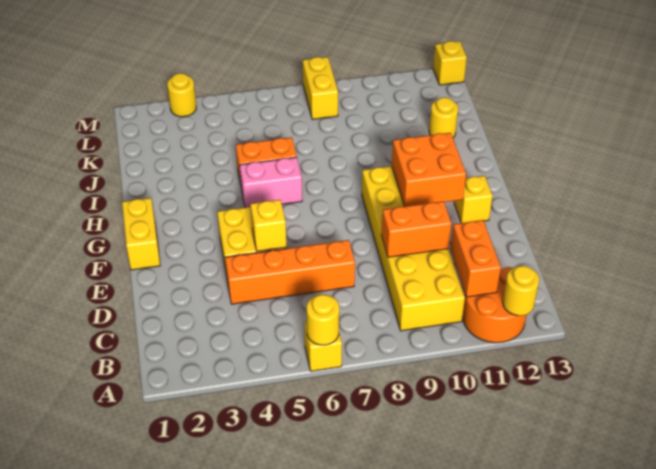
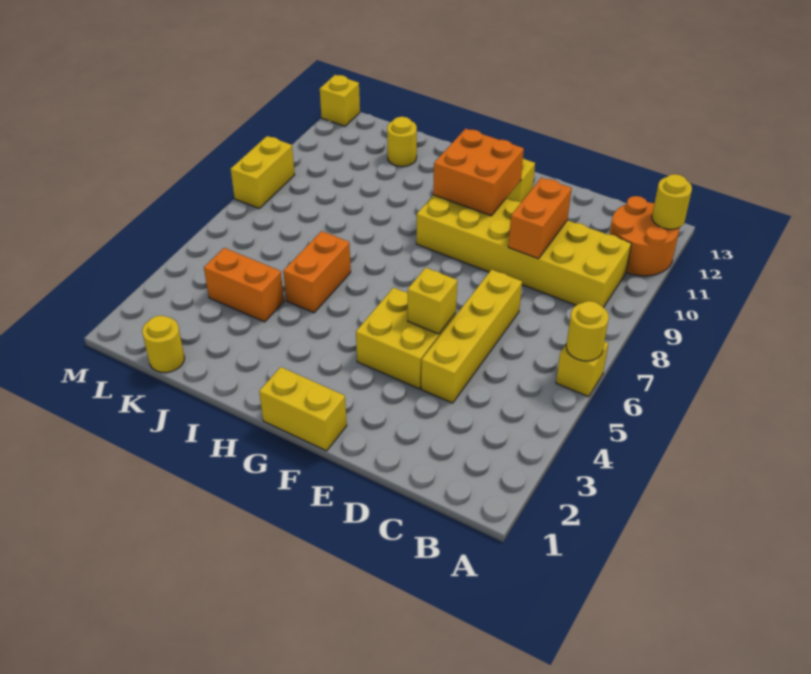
orange 1x2 brick [450,220,501,297] -> orange 1x2 brick moved to [204,248,284,322]
orange 1x4 brick [225,240,355,304] -> yellow 1x4 brick [421,270,522,403]
pink 1x2 brick [240,157,302,208] -> none
yellow 1x2 brick [303,57,338,119] -> yellow 1x2 brick turned to [231,136,295,208]
yellow 1x1 round brick [167,73,196,117] -> yellow 1x1 round brick moved to [142,316,185,373]

